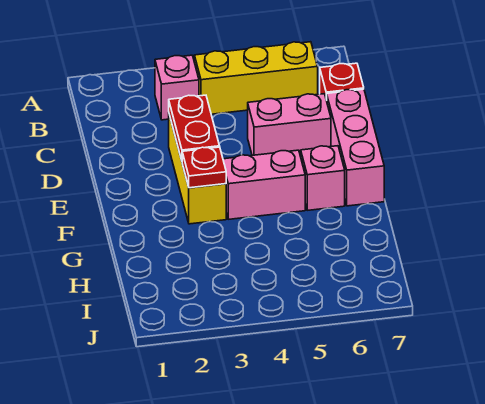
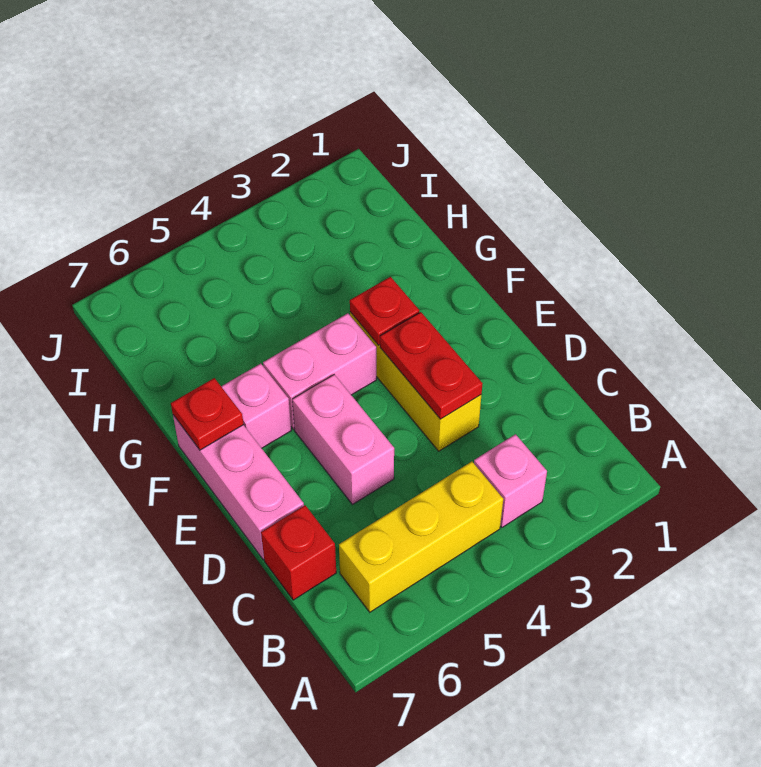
pink 1x2 brick [248,94,331,156] -> pink 1x2 brick turned to [292,375,394,505]
none -> red 1x1 plate [171,378,244,450]

